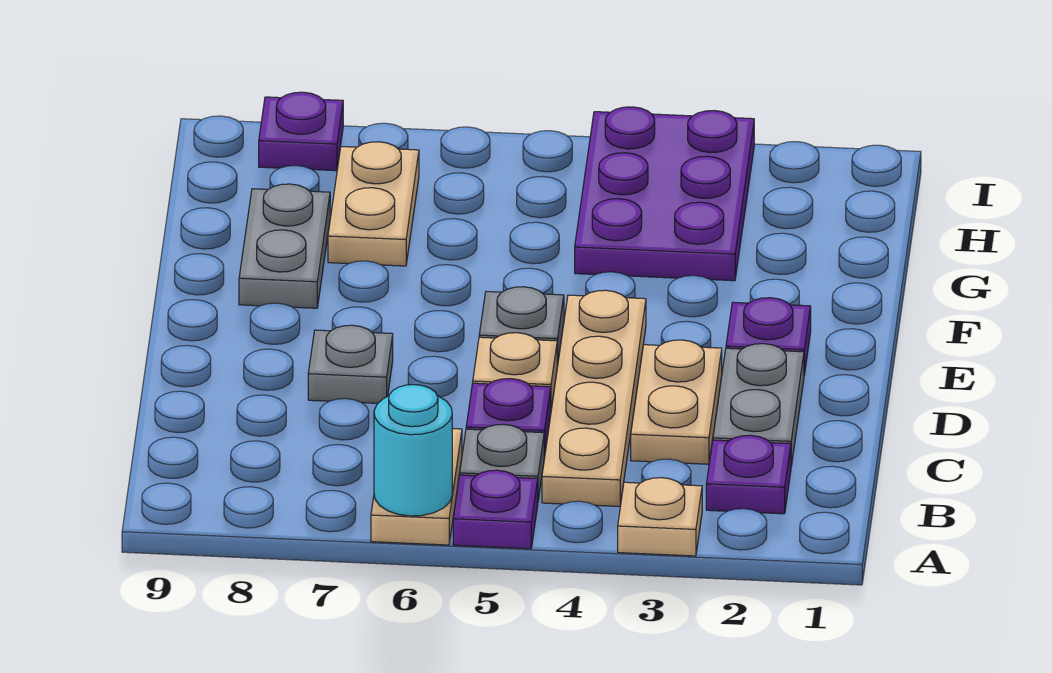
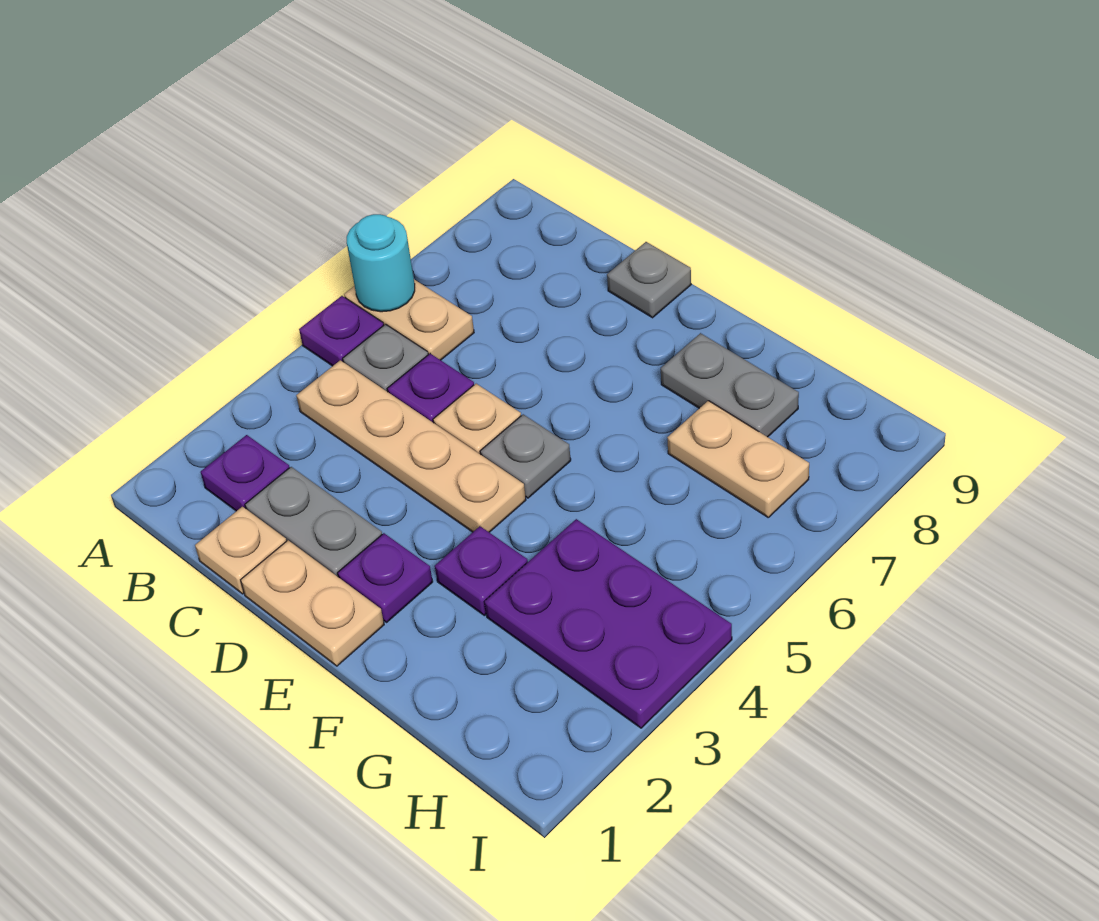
tan 1x1 plate [618,478,702,556] -> tan 1x1 plate moved to [195,507,286,594]
tan 1x2 plate [631,340,722,464] -> tan 1x2 plate moved to [241,540,384,666]
grey 1x1 plate [308,325,393,403] -> grey 1x1 plate moved to [607,242,691,318]
purple 1x1 plate [259,92,343,171] -> purple 1x1 plate moved to [435,526,528,615]

